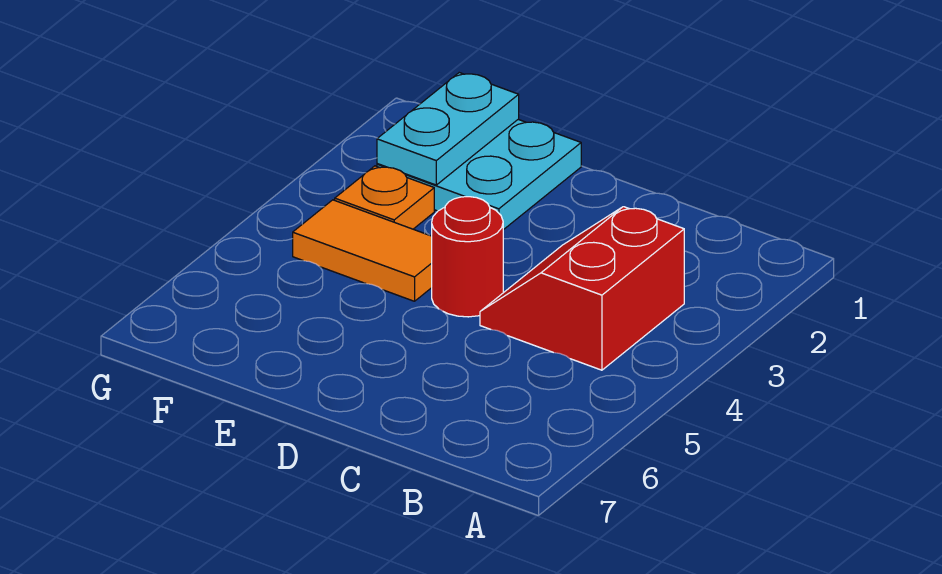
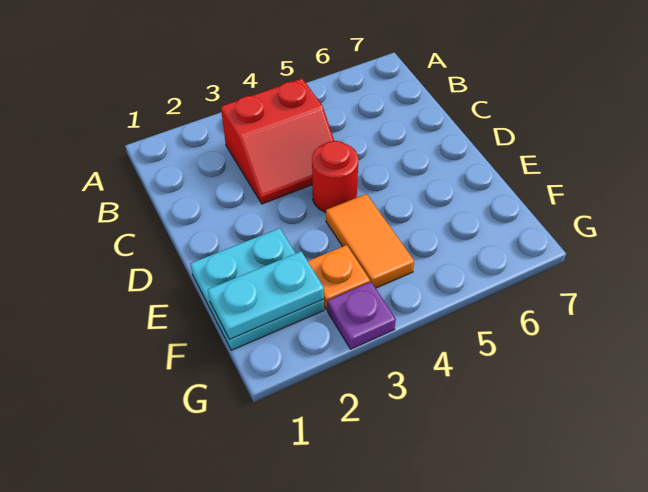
none -> purple 1x1 plate [327,282,396,349]

